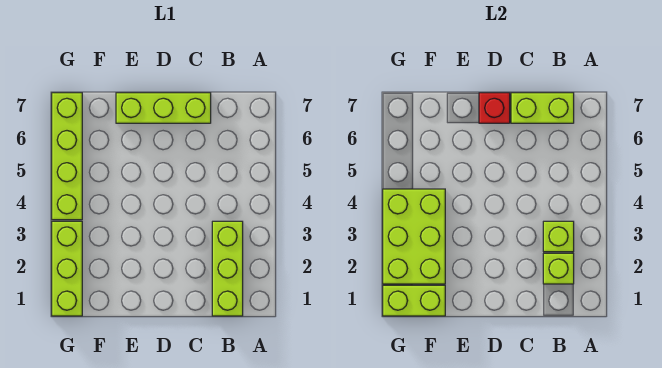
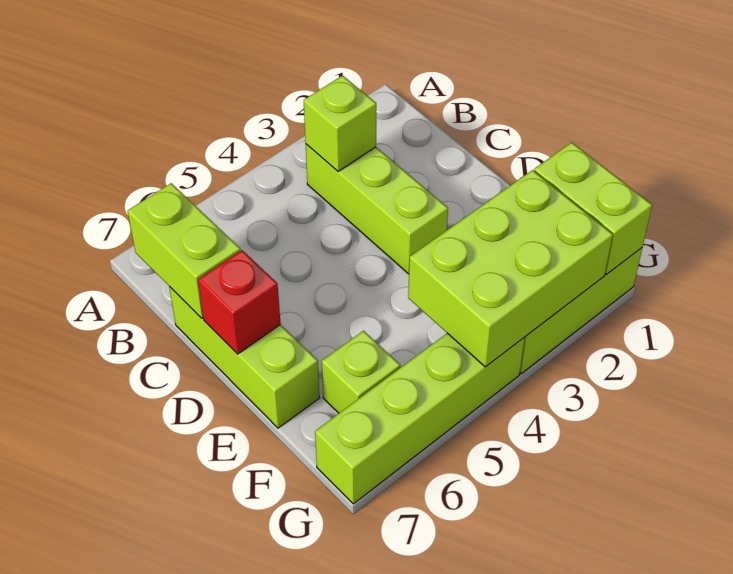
lime 1x3 brick [212,221,243,316] -> lime 1x3 brick turned to [306,144,448,274]
lime 1x1 brick [543,253,574,284] -> lime 1x1 brick moved to [322,331,400,413]

